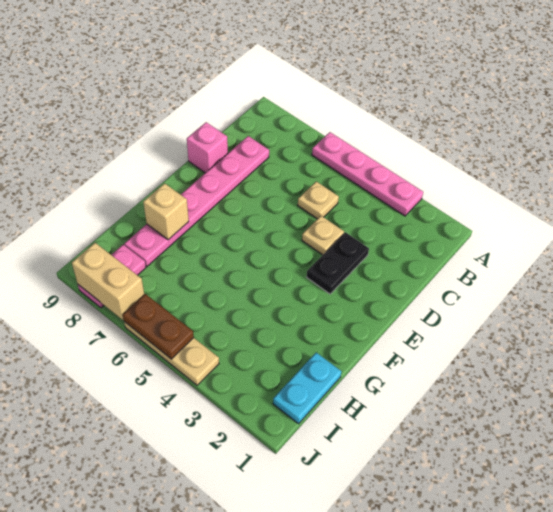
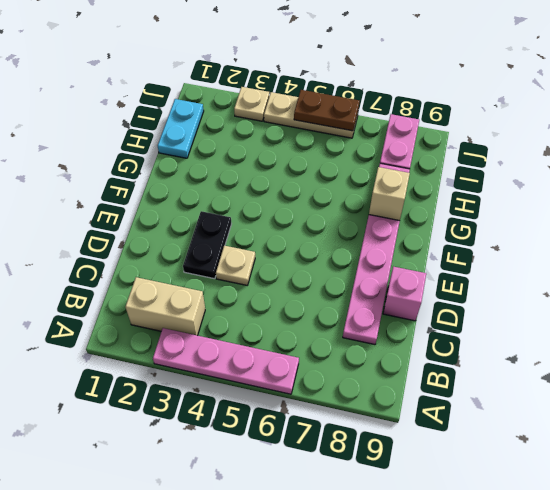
tan 1x1 plate [298,181,339,219] -> tan 1x1 plate moved to [234,87,269,121]
tan 1x2 brick [72,243,144,320] -> tan 1x2 brick moved to [125,277,205,336]

